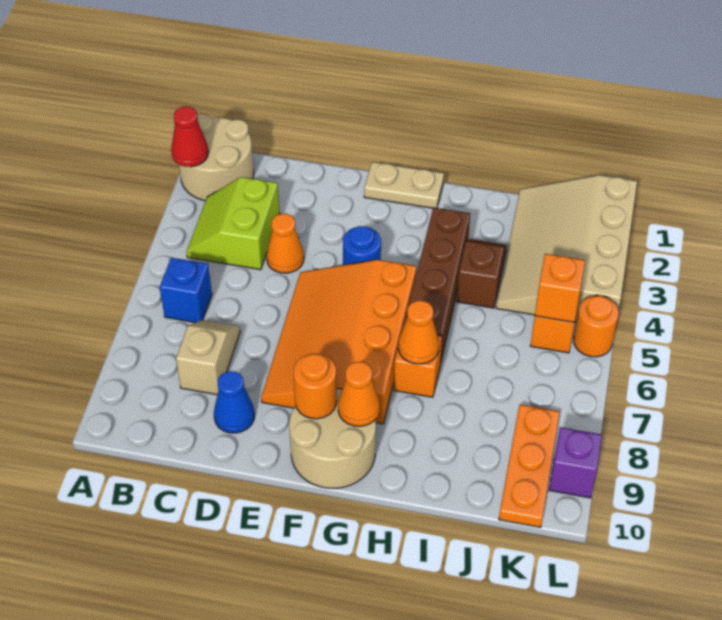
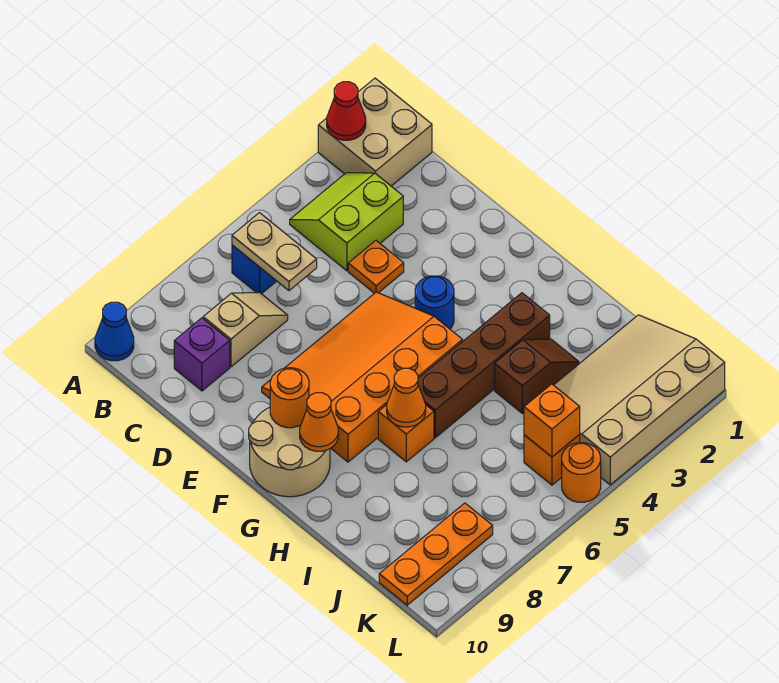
tan 2x2 round brick [179,114,254,201] -> tan 2x2 brick [318,78,432,186]
orange 1x1 cone [267,214,304,273] -> orange 1x1 plate [348,241,404,293]
blue 1x1 cone [214,371,255,433] -> blue 1x1 cone moved to [95,302,134,361]
tan 1x2 plate [364,162,444,208] -> tan 1x2 plate moved to [232,213,317,291]
purple 1x1 brick [549,427,602,498] -> purple 1x1 brick moved to [174,318,230,391]

